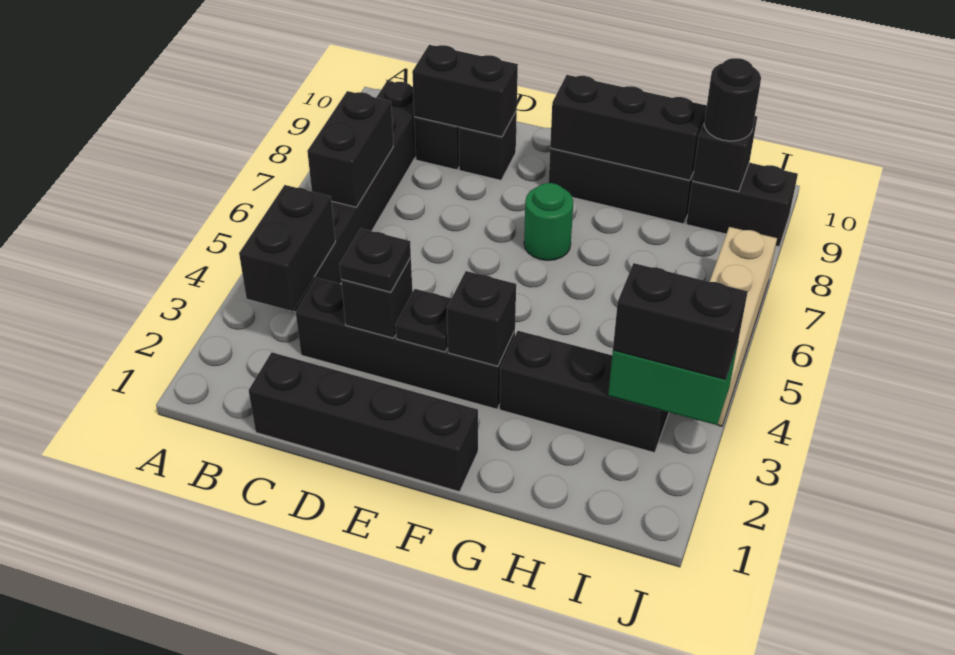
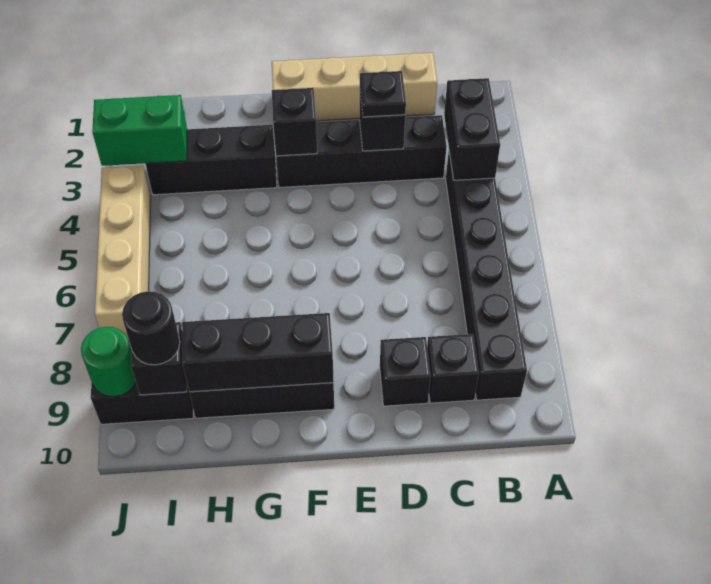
black 1x2 brick [307,91,393,207] -> none
black 1x4 brick [249,352,478,492] -> tan 1x4 brick [272,53,437,121]
black 1x2 brick [412,45,518,137] -> none
black 1x1 plate [395,289,451,352] -> none
green 1x1 round brick [524,183,573,261] -> green 1x1 round brick moved to [81,327,136,397]
black 1x2 brick [613,263,748,380] -> none

